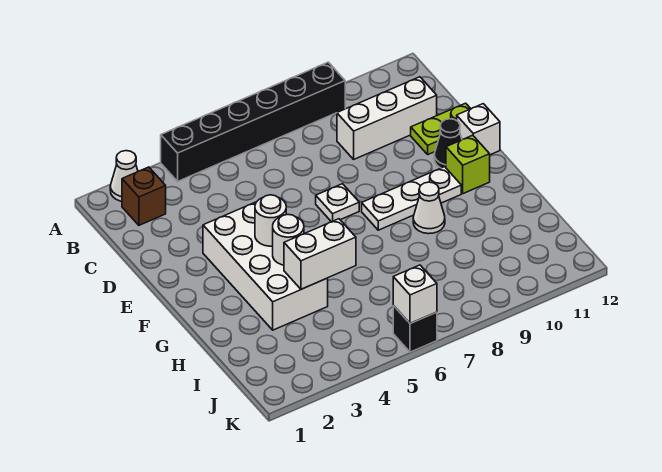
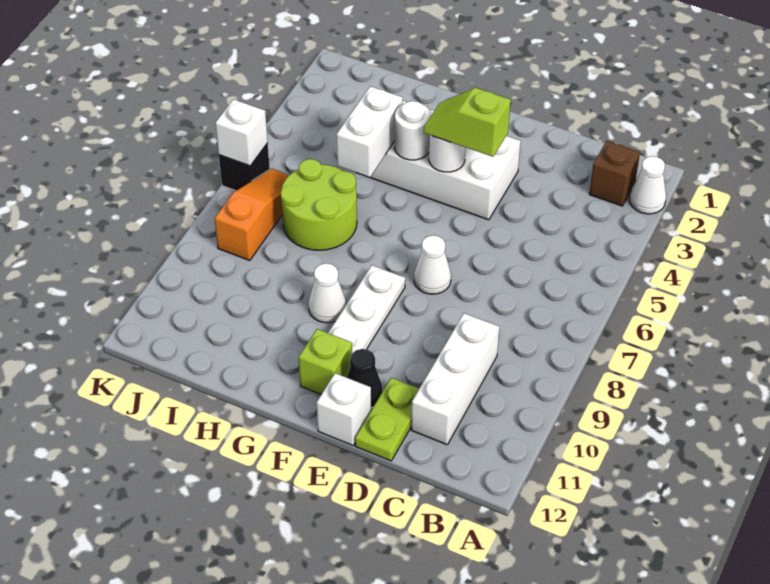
black 1x6 brick [161,62,345,181] -> none
none -> lime 1x2 slope [424,88,511,157]
white 1x1 plate [316,184,359,222] -> white 1x1 cone [414,235,451,294]
none -> lime 2x2 round brick [281,159,357,250]
none -> orange 1x3 slope [214,169,289,261]

